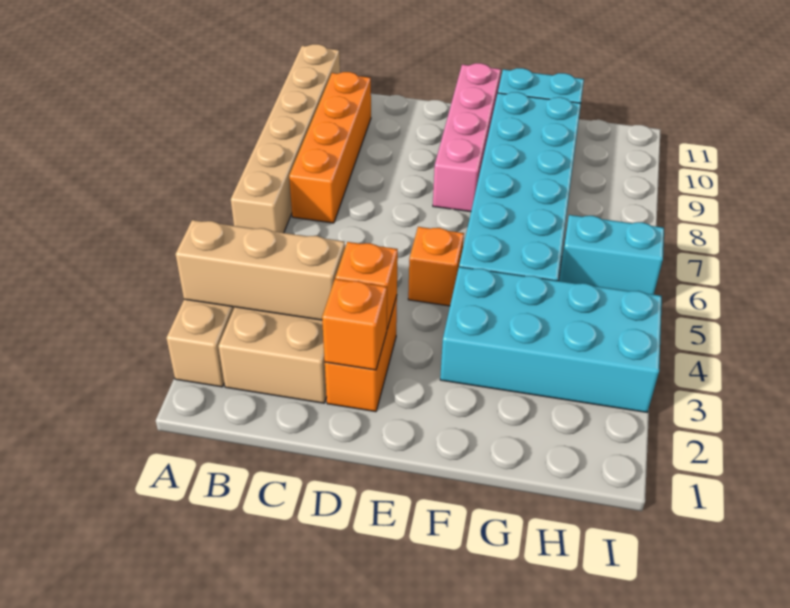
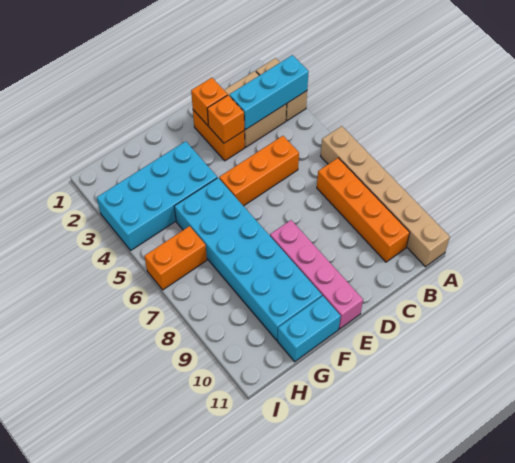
tan 1x3 brick [175,220,345,320] -> cyan 1x3 brick [229,55,309,130]
orange 1x1 brick [408,227,464,306] -> orange 1x3 brick [219,136,299,206]
cyan 1x2 brick [559,215,664,295] -> orange 1x2 brick [144,226,207,290]

